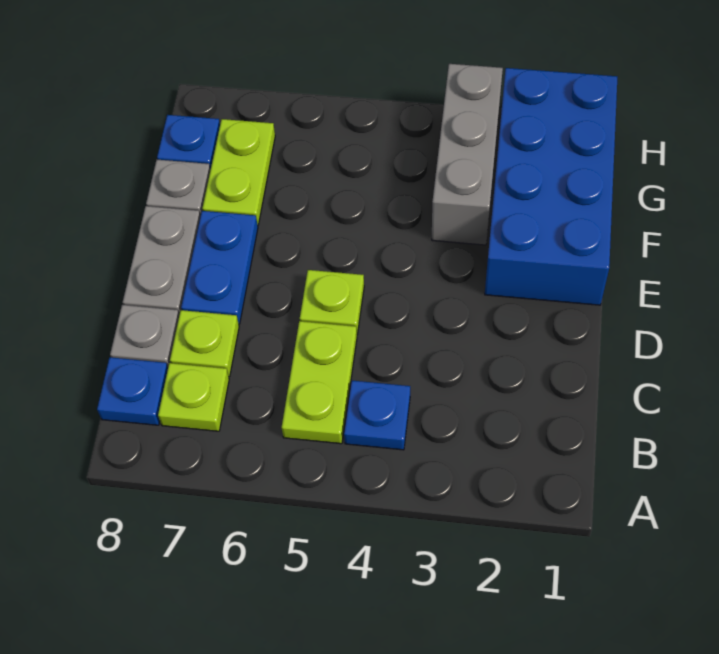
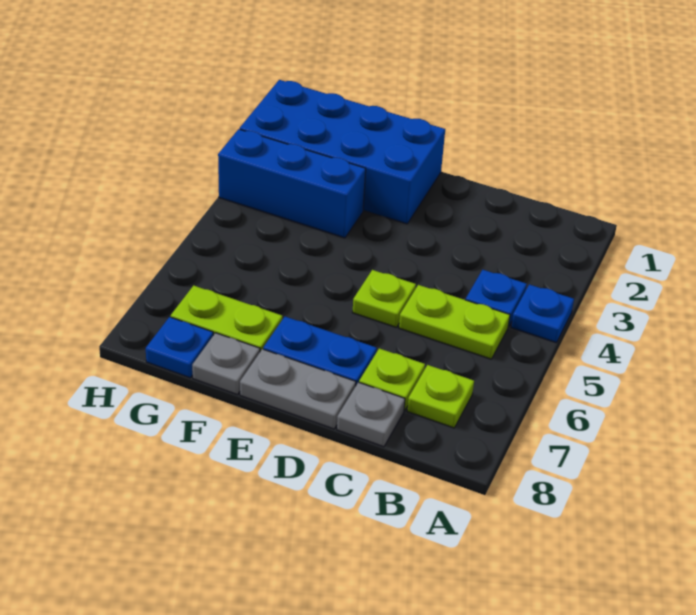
blue 1x1 plate [97,357,168,425] -> blue 1x1 plate moved to [511,284,574,343]
grey 1x3 brick [432,64,503,245] -> blue 1x3 brick [218,129,366,238]

